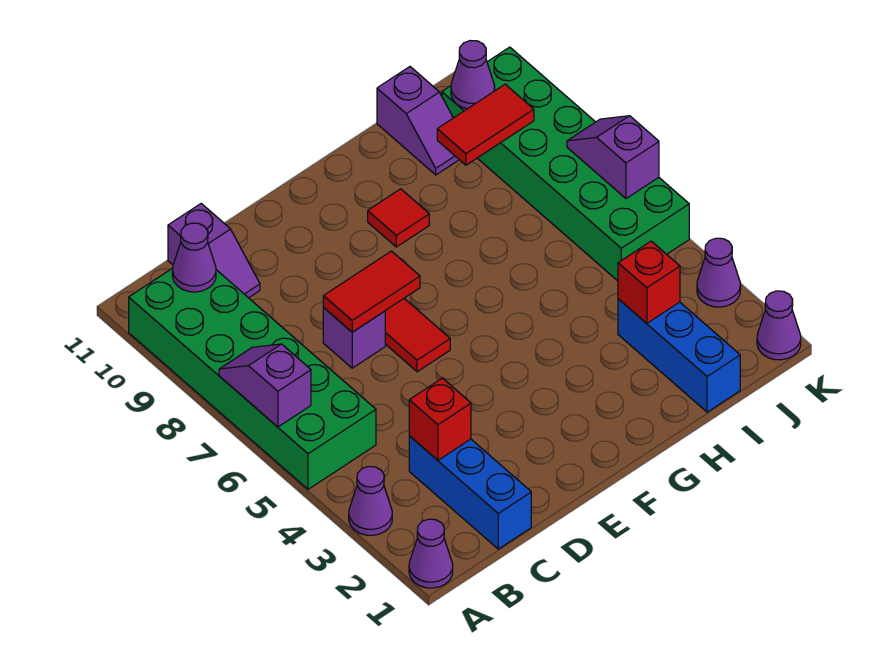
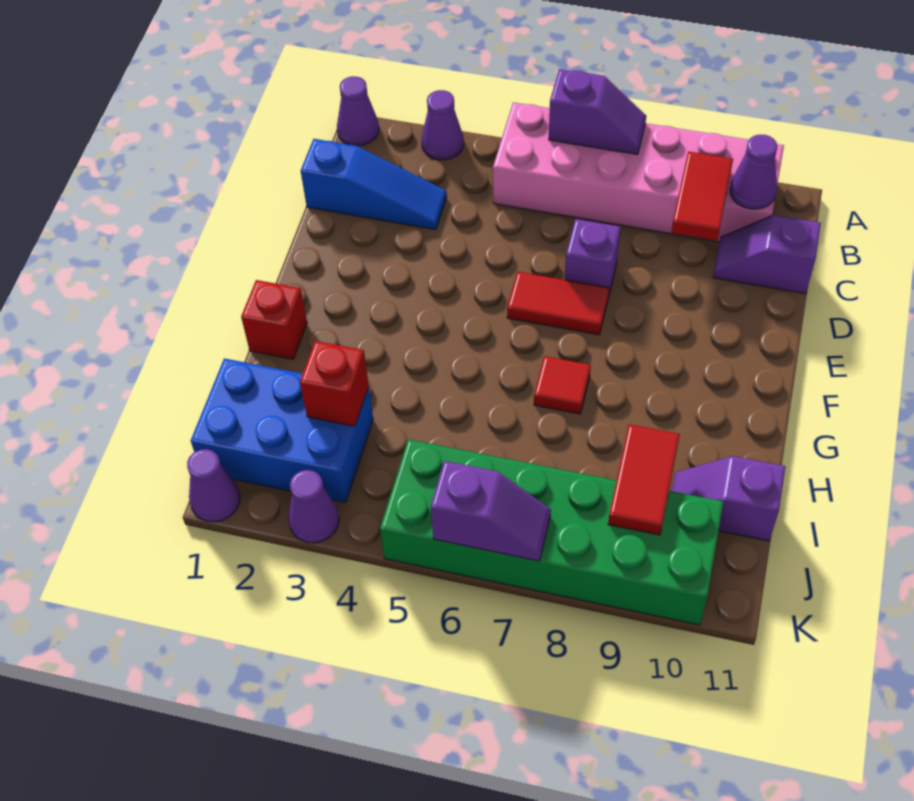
green 2x6 brick [129,268,376,489] -> pink 2x6 brick [493,102,784,242]
blue 1x3 brick [409,436,531,549] -> blue 1x3 slope [301,139,447,230]
red 1x1 brick [409,378,471,460] -> red 1x1 brick moved to [241,280,307,359]
red 1x2 tile [323,251,420,332] -> red 1x2 tile moved to [671,151,733,241]
red 1x1 tile [368,189,429,247] -> red 1x1 tile moved to [534,356,591,414]
blue 1x3 brick [618,299,740,412] -> blue 2x3 brick [191,359,373,503]
purple 1x1 cone [451,41,495,109] -> none

